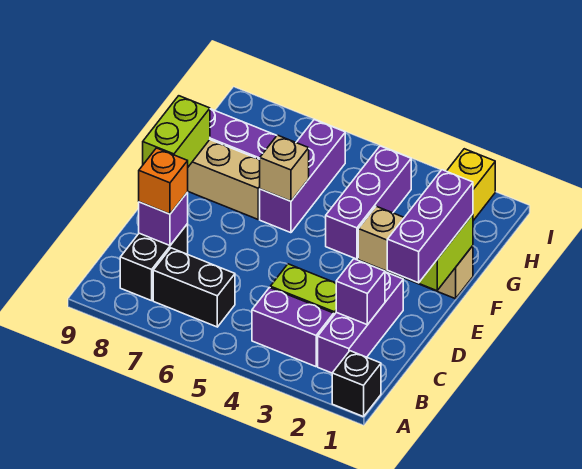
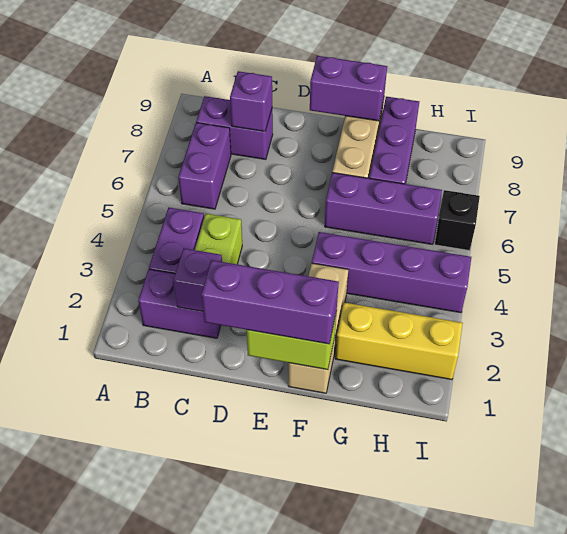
black 1x1 brick [332,351,381,417] -> black 1x1 brick moved to [434,190,480,251]
purple 1x3 brick [318,272,403,373] -> purple 1x2 brick [138,269,221,338]
black 1x2 brick [153,248,235,327] -> purple 1x2 brick [178,123,231,209]
black 1x2 brick [120,224,188,301] -> purple 1x2 brick [196,96,273,160]
orange 1x1 brick [139,148,188,214] -> none
lime 1x2 brick [143,96,210,167] -> purple 1x2 brick [310,56,387,121]
purple 1x3 brick [326,146,411,259] -> purple 1x4 brick [312,232,471,313]
tan 1x1 brick [260,135,309,201] -> none

